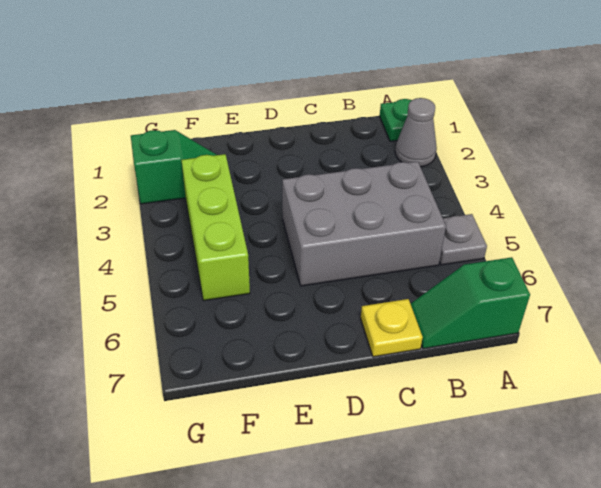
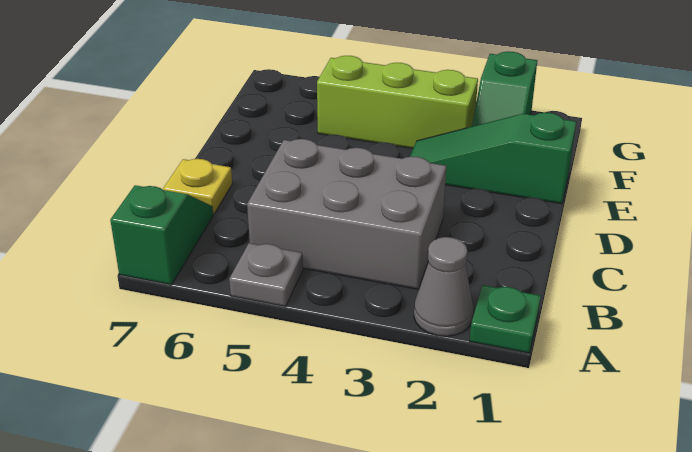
grey 2x3 brick [282,161,446,286] -> grey 2x3 brick turned to [247,139,446,289]
none -> green 1x3 slope [410,112,576,204]

